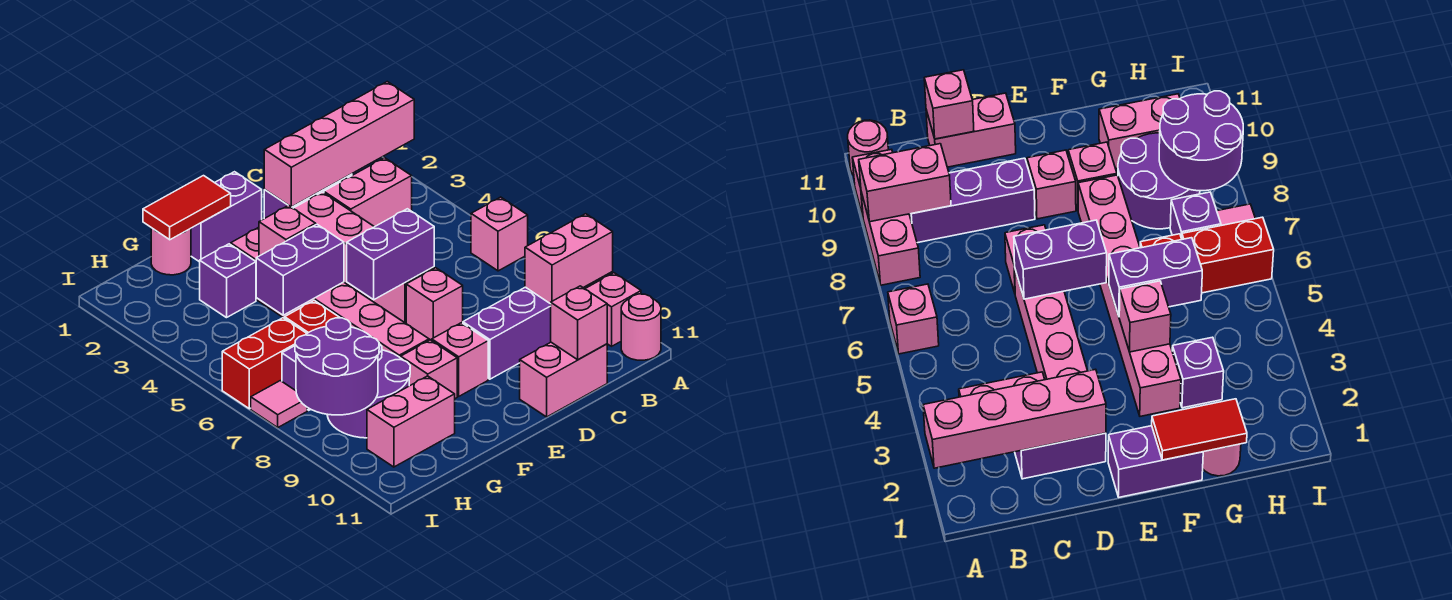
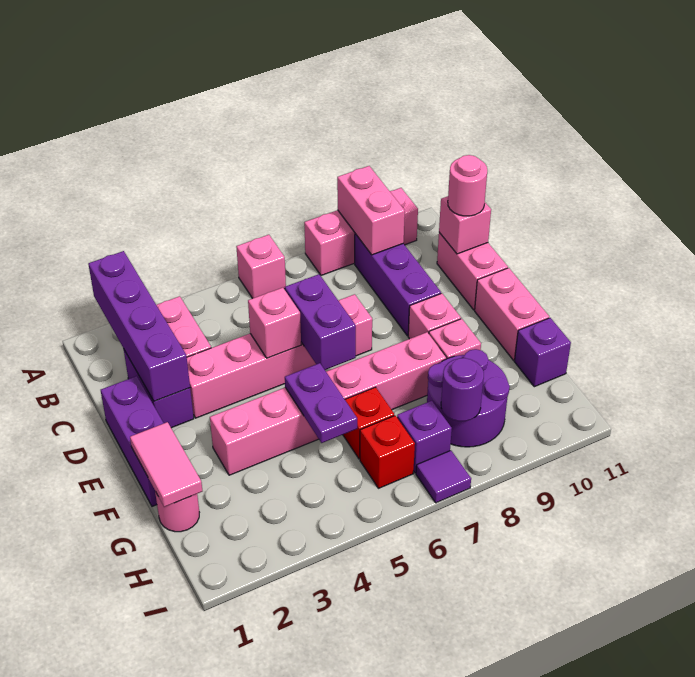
pink 1x4 brick [264,82,414,207] -> purple 1x4 brick [88,251,190,401]
pink 1x1 round brick [621,294,661,360] -> pink 1x1 round brick moved to [448,155,487,216]
purple 1x2 brick [191,172,262,262] -> purple 1x3 brick [101,376,164,506]
red 1x2 tile [143,176,231,240] -> pink 1x2 tile [130,422,202,507]
pink 1x1 brick [259,205,316,256] -> pink 1x1 brick moved to [248,288,301,358]
purple 1x2 brick [256,224,344,315] -> purple 1x2 plate [285,363,357,443]
purple 1x1 brick [200,244,256,318] -> purple 1x1 brick moved to [514,318,571,387]
pink 1x2 brick [367,376,455,467] -> pink 1x2 brick moved to [475,268,549,360]
red 1x2 brick [222,318,307,409] -> red 1x1 brick [360,416,415,488]
purple 2x2 round brick [295,318,379,415] -> purple 1x1 round brick [441,358,484,421]
pink 1x1 tile [251,381,307,427] -> purple 1x1 tile [416,450,471,503]

